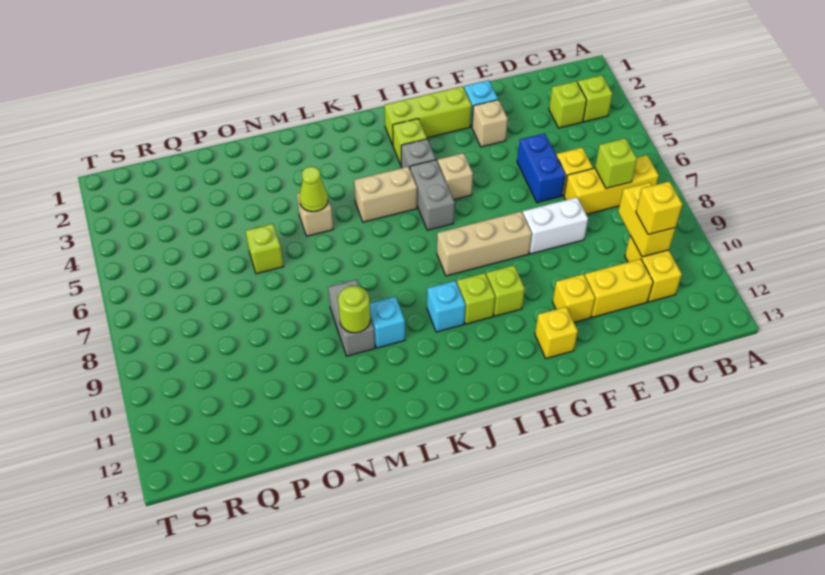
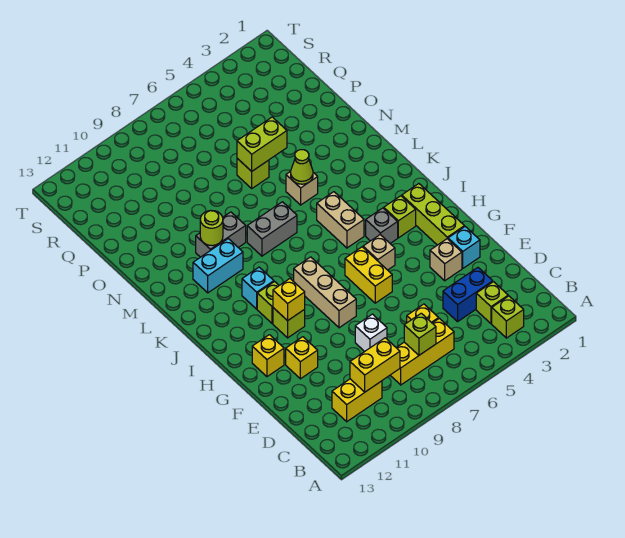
yellow 1x3 brick [564,155,659,214] -> yellow 1x3 brick turned to [390,318,454,385]
yellow 1x1 brick [636,181,682,235] -> yellow 1x1 brick moved to [273,279,305,321]
yellow 1x2 brick [585,259,653,317] -> yellow 1x2 brick moved to [345,247,392,303]
blue 1x2 brick [517,133,566,203] -> blue 1x2 brick moved to [443,268,493,322]
white 1x2 brick [523,197,588,254] -> white 1x1 brick [355,314,387,352]
grey 1x2 brick [410,160,455,230] -> grey 1x2 brick moved to [247,202,297,256]
cyan 1x1 brick [370,296,405,348] -> cyan 1x2 brick [193,239,243,293]
none -> lime 1x2 brick [237,117,287,171]

